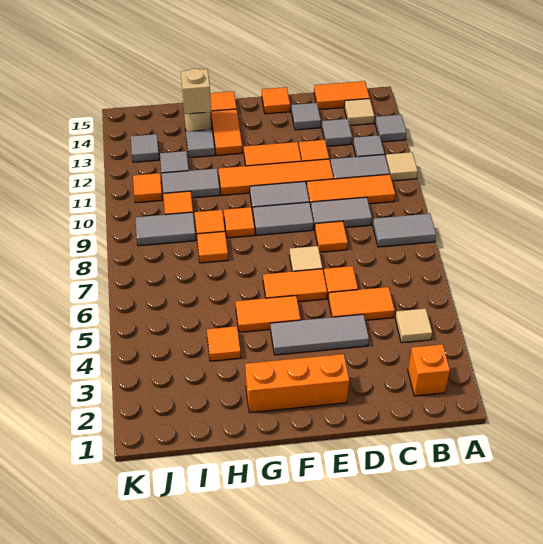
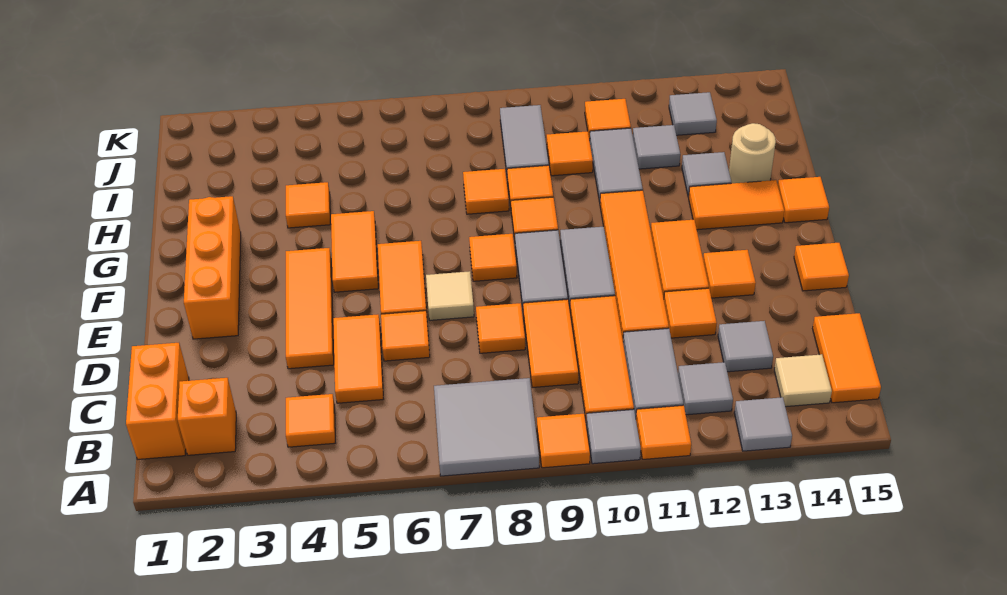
grey 1x2 tile [373,214,436,247] -> grey 2x2 tile [434,378,539,476]
none -> orange 1x1 tile [537,414,590,468]
tan 1x1 tile [386,152,418,181] -> orange 1x1 tile [636,405,691,459]
none -> orange 1x2 brick [126,343,189,459]
tan 1x1 tile [395,308,432,343] -> orange 1x1 tile [286,394,335,447]
grey 1x2 tile [311,197,372,229] -> orange 1x2 tile [523,299,578,388]
grey 1x3 tile [271,314,369,355] -> orange 1x3 tile [286,248,334,369]
grey 1x1 tile [291,103,321,130] -> grey 1x1 tile moved to [586,409,641,464]
none -> orange 1x1 tile [703,250,756,298]
none -> orange 1x1 tile [469,234,517,281]
tan 1x1 brick [181,69,211,114] -> none

